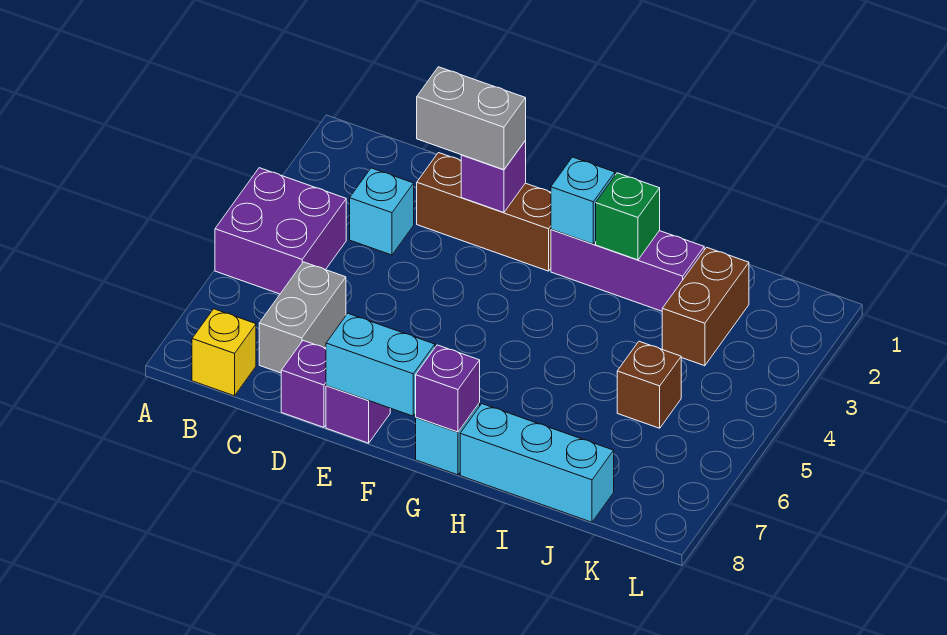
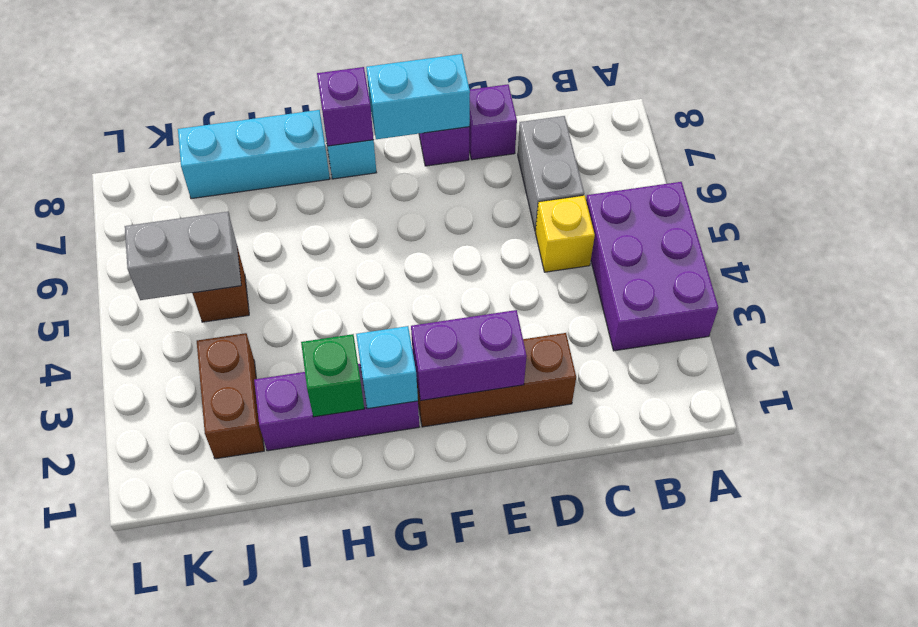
purple 2x2 brick [215,168,346,294] -> purple 2x3 brick [586,182,718,351]
yellow 1x1 brick [192,309,256,396] -> yellow 1x1 brick moved to [535,195,595,272]
cyan 1x1 brick [350,168,414,255] -> none
grey 1x2 brick [417,67,526,170] -> grey 1x2 brick moved to [125,212,241,300]
purple 1x1 brick [461,141,526,212] -> purple 1x2 brick [411,310,527,401]

